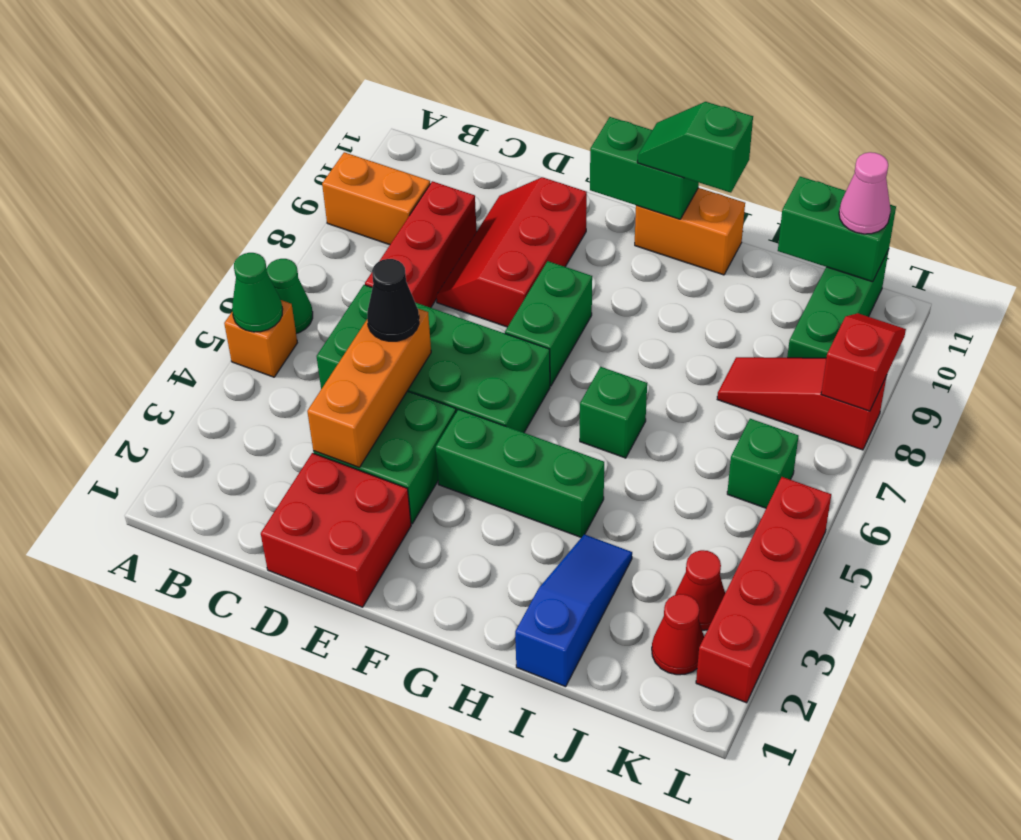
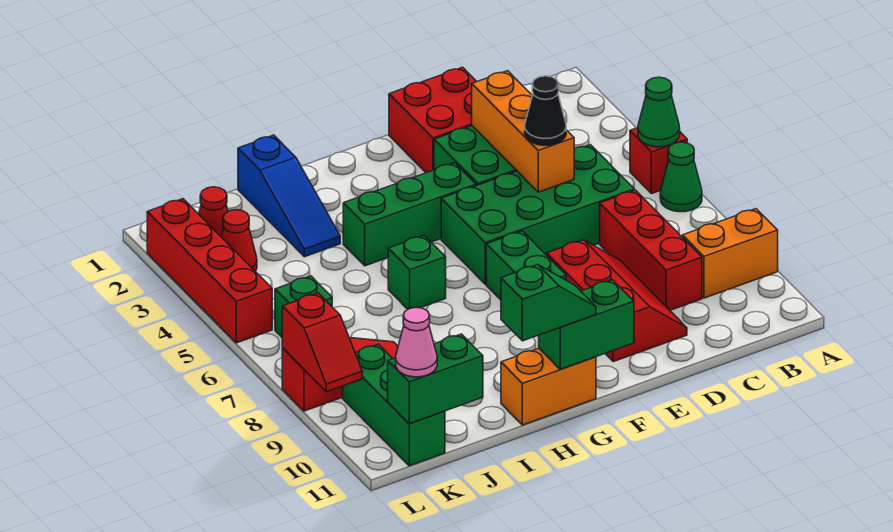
orange 1x1 brick [224,300,297,377] -> red 1x1 brick [630,128,687,194]

